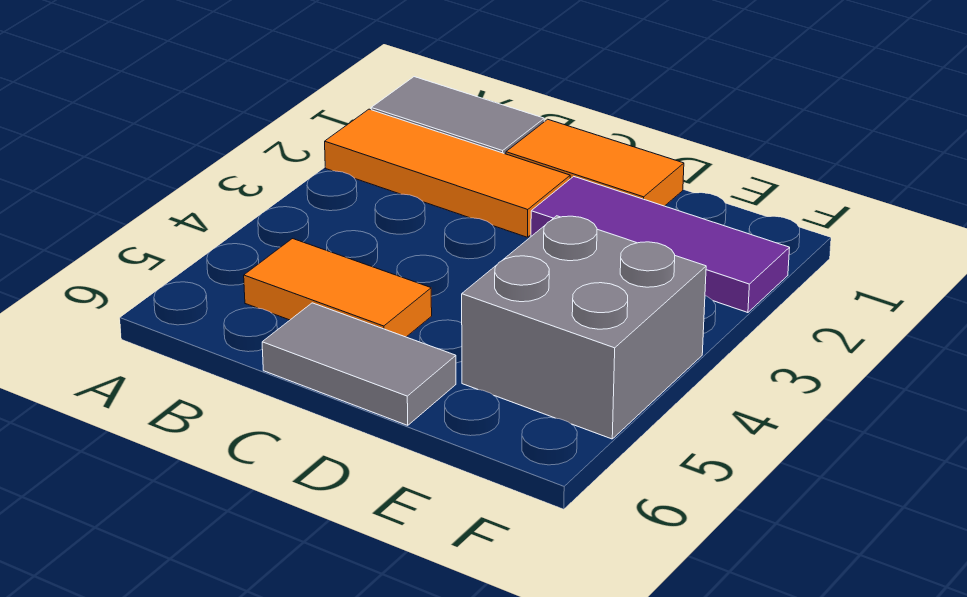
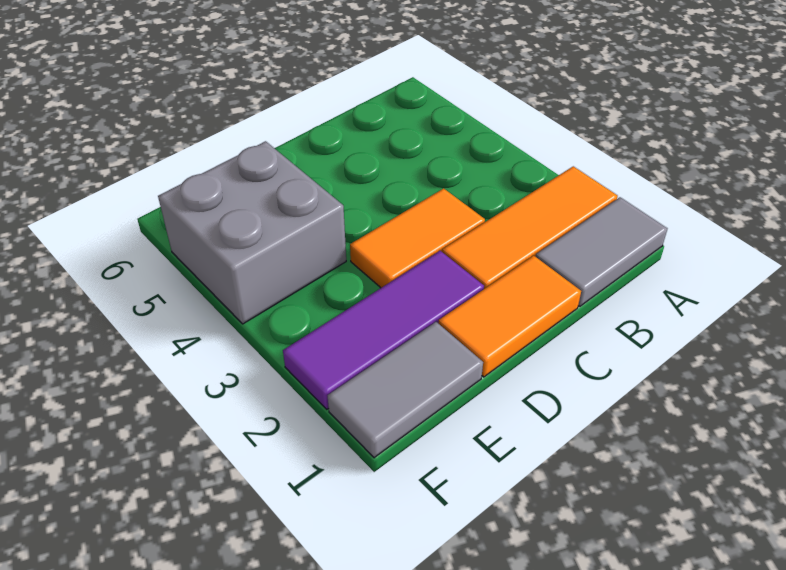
orange 1x2 tile [244,239,432,337] -> orange 1x2 tile moved to [350,188,485,288]
grey 1x2 tile [262,303,456,425] -> grey 1x2 tile moved to [328,322,483,458]

